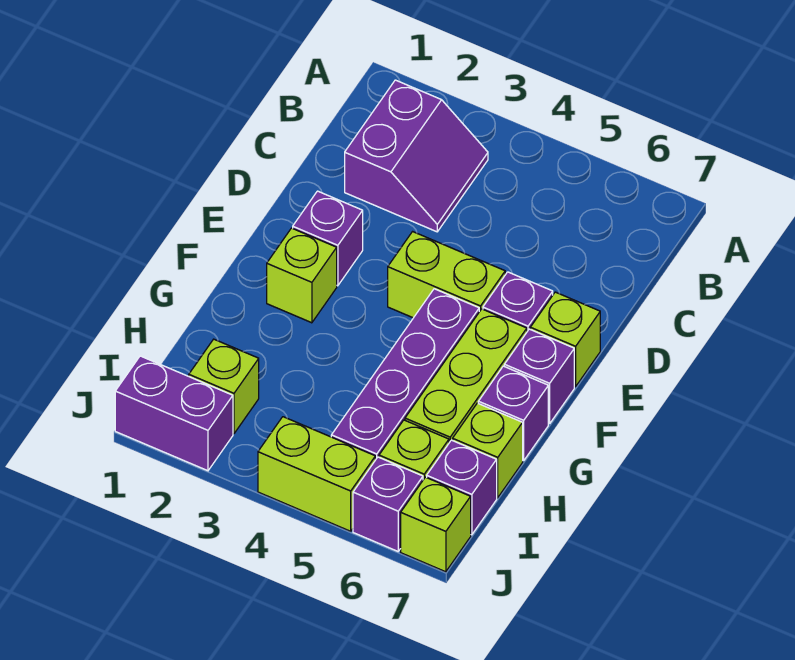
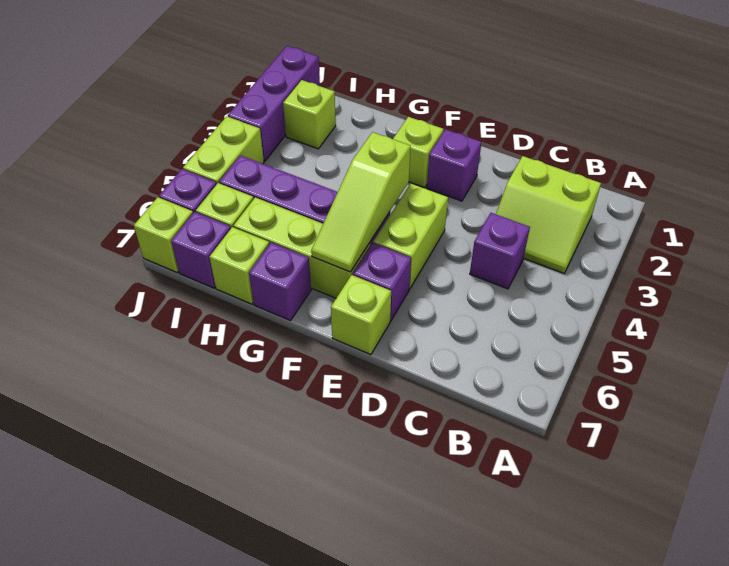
purple 2x2 slope [345,80,488,232] -> lime 2x2 slope [496,156,601,273]
none -> lime 1x3 slope [311,132,411,272]
purple 1x1 brick [504,329,574,424] -> purple 1x1 brick moved to [470,213,530,289]
purple 1x2 brick [115,356,233,471] -> purple 1x3 brick [228,46,320,161]

